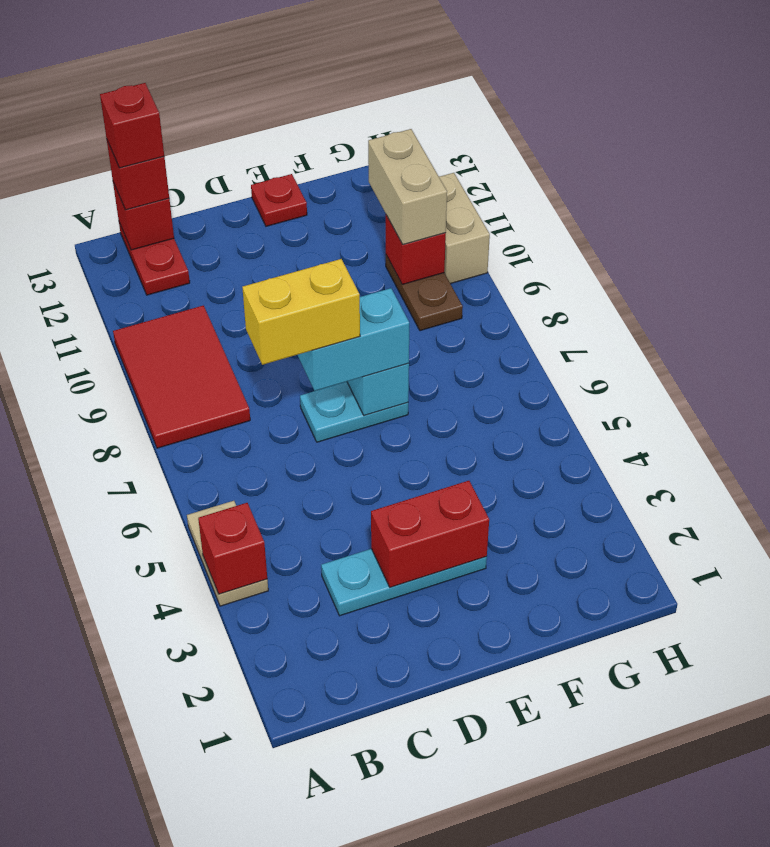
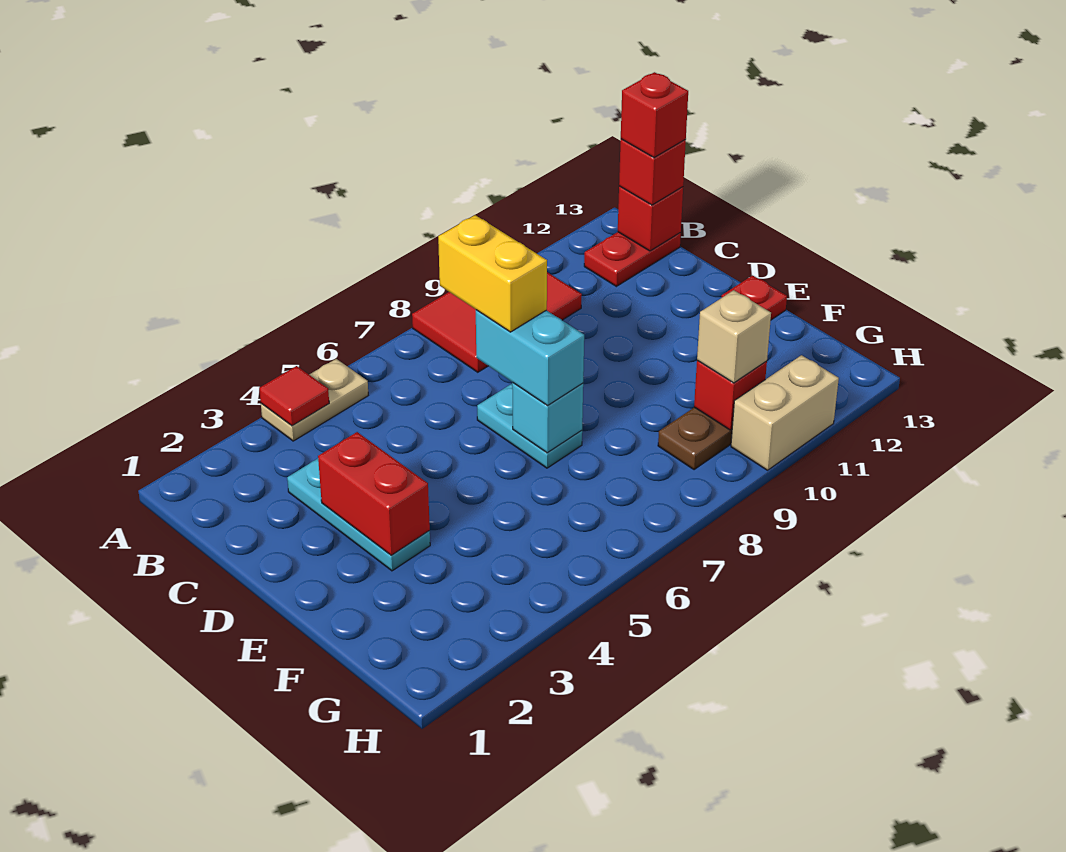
red 1x1 brick [198,503,267,594] -> red 1x1 tile [259,366,329,426]
tan 1x2 brick [368,129,447,245] -> tan 1x1 brick [697,290,771,383]

